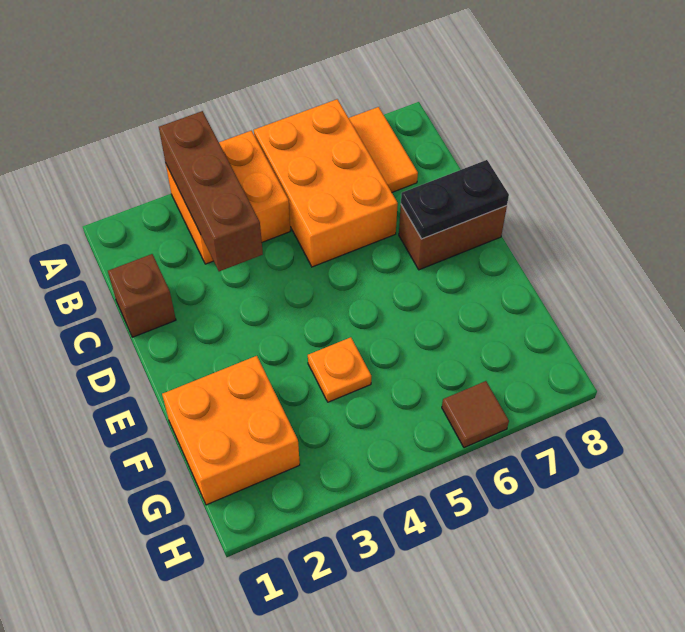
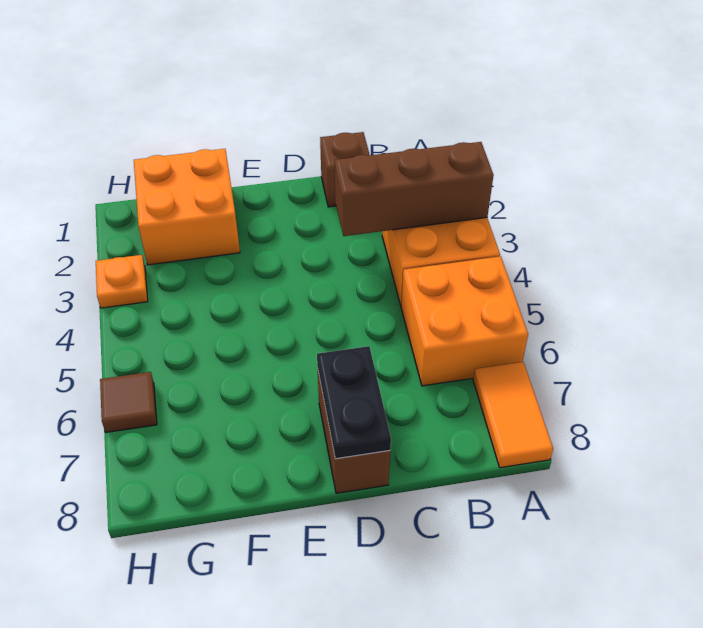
orange 2x3 brick [254,99,398,267] -> orange 2x2 brick [401,256,528,386]
orange 1x2 tile [349,107,418,192] -> orange 1x2 tile turned to [473,362,553,468]
orange 1x1 plate [308,337,371,402] -> orange 1x1 plate moved to [96,255,148,308]

